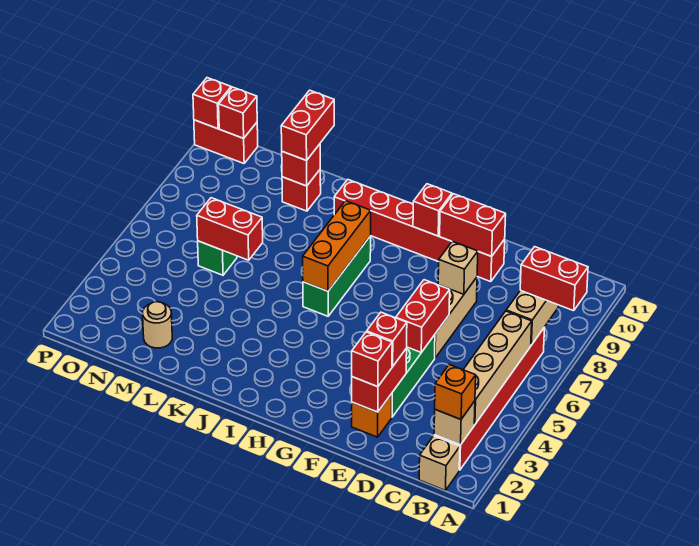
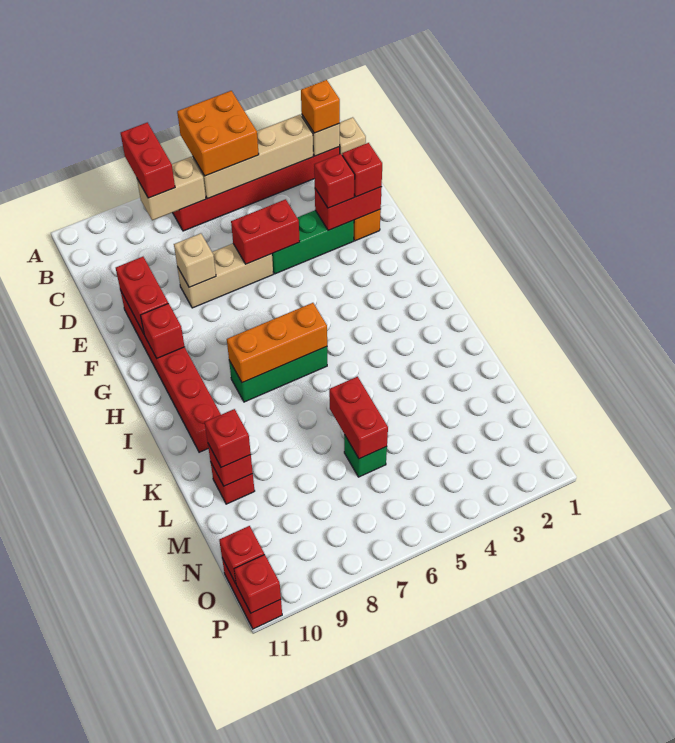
none -> orange 2x2 brick [177,91,259,176]
red 1x2 brick [281,90,334,160] -> red 1x1 brick [205,409,251,467]
tan 1x1 round brick [143,302,172,348] -> none

